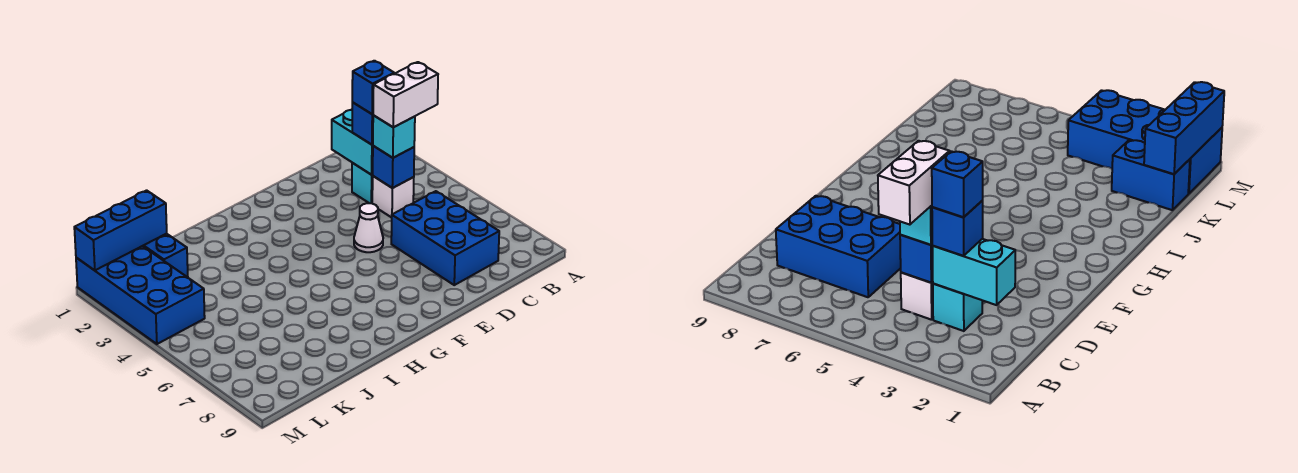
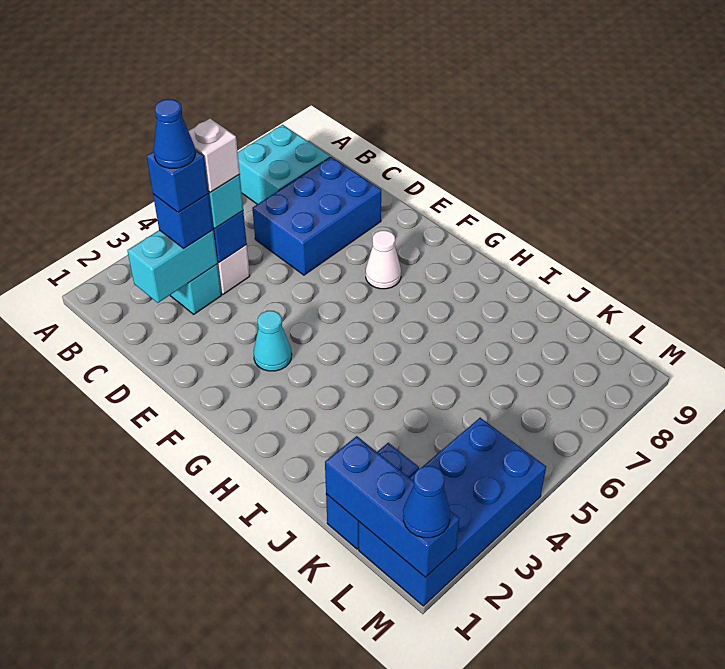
none -> cyan 2x2 brick [238,125,330,204]
white 1x2 brick [373,62,438,127] -> white 1x1 brick [189,119,240,192]
none -> blue 1x1 cone [154,99,195,168]
white 1x1 cone [354,203,383,252] -> white 1x1 cone moved to [366,231,401,289]
none -> cyan 1x1 cone [254,311,292,371]
none -> blue 1x1 cone [403,466,450,538]

